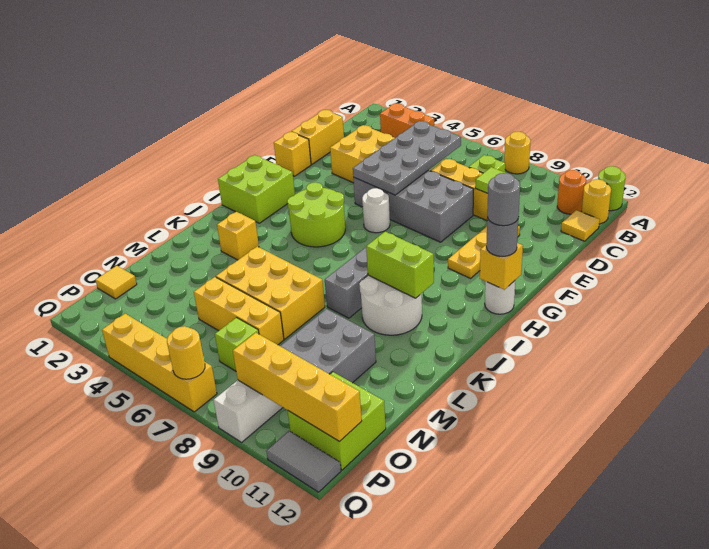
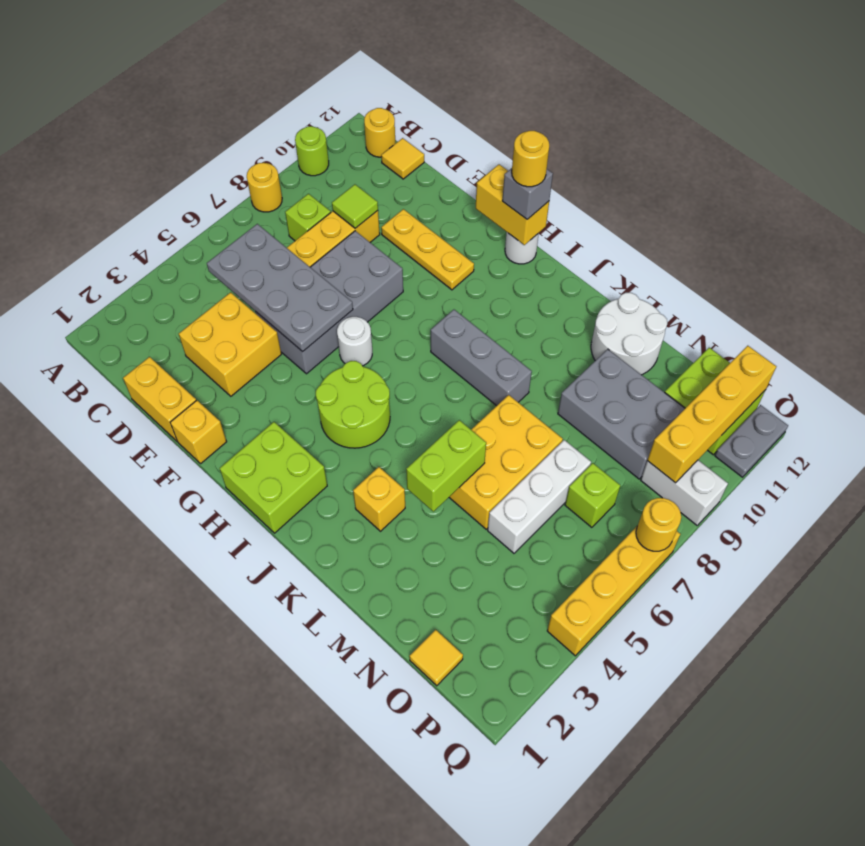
lime 1x1 round brick [598,166,626,211] -> lime 1x1 round brick moved to [295,126,329,176]
orange 1x2 brick [380,103,434,138] -> none
orange 1x1 round brick [557,170,586,214] -> none
yellow 1x1 brick [480,243,523,290] -> yellow 1x2 brick [476,164,549,245]
grey 1x1 round brick [486,217,519,256] -> grey 1x1 brick [502,168,553,219]
grey 1x1 round brick [487,173,520,226] -> yellow 1x1 round brick [512,131,549,187]
white 2x2 round brick [359,275,422,335] -> white 2x2 round brick moved to [591,293,667,375]
lime 1x2 brick [366,232,434,298] -> lime 1x2 brick moved to [406,420,486,512]
yellow 1x3 brick [194,277,284,345] -> white 1x3 brick [488,440,591,553]
grey 1x2 tile [266,431,341,492] -> grey 1x2 plate [715,405,788,477]

